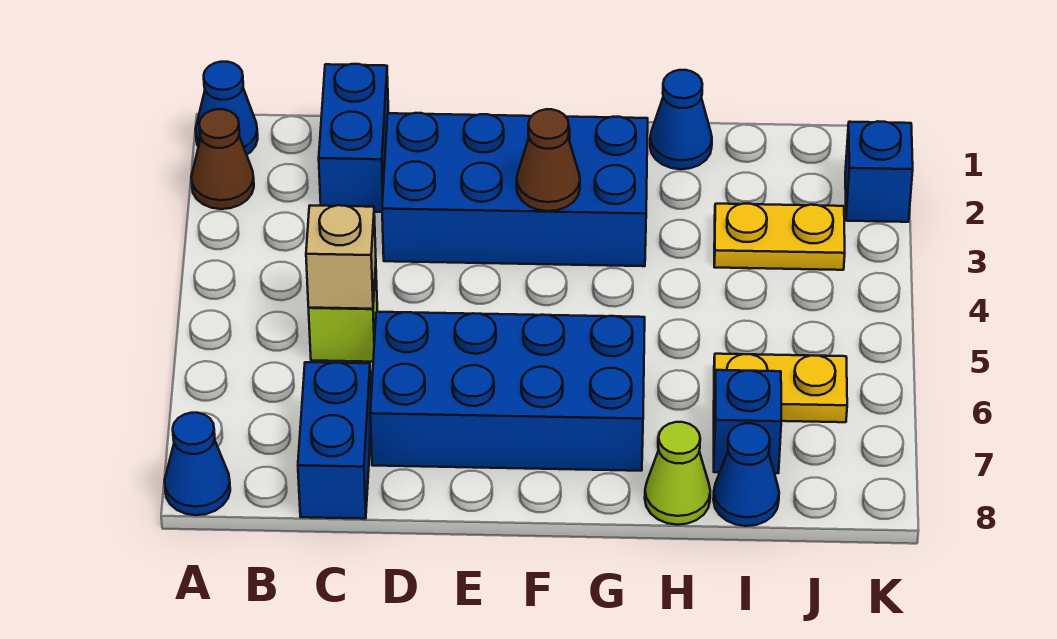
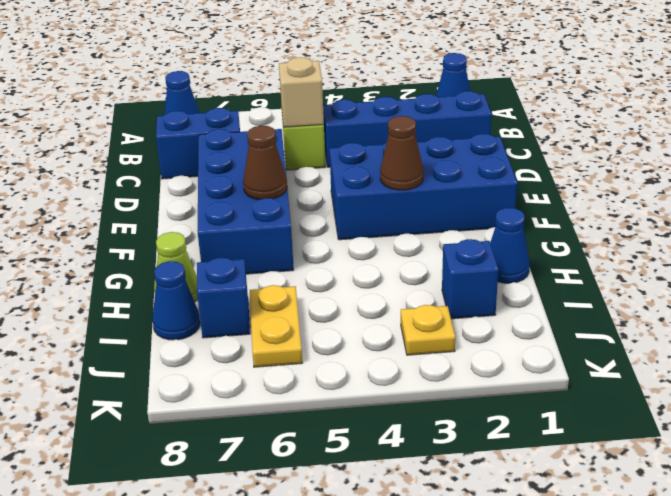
brown 1x1 cone [191,109,254,209] -> brown 1x1 cone moved to [243,126,287,200]
blue 1x2 brick [319,64,389,212] -> blue 1x4 brick [323,91,492,167]
blue 2x4 brick [382,113,648,266] -> blue 2x4 brick turned to [330,134,517,240]
yellow 1x2 plate [714,204,845,270] -> yellow 1x1 plate [401,305,455,355]
blue 1x1 brick [845,121,913,222] -> blue 1x1 brick moved to [442,239,498,319]

